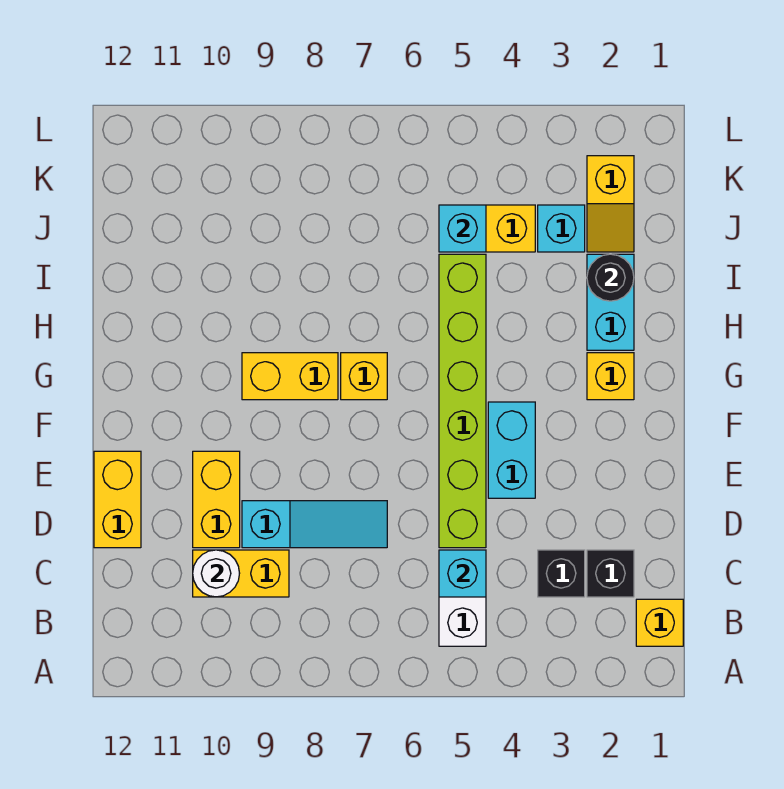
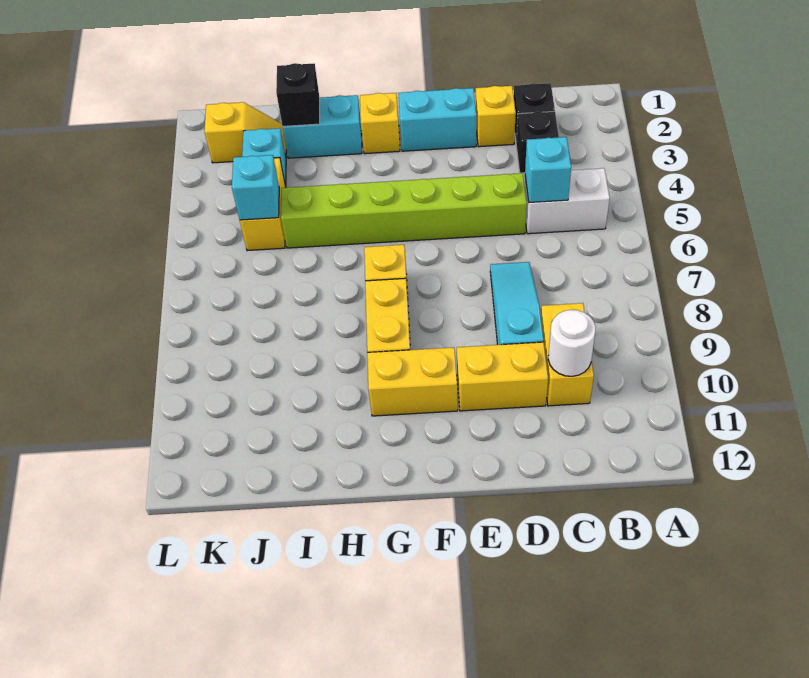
yellow 1x1 brick [636,599,683,646] -> yellow 1x1 brick moved to [476,86,516,147]
yellow 1x2 brick [94,451,141,548] -> yellow 1x2 brick moved to [367,347,458,416]
cyan 1x2 brick [488,402,535,498] -> cyan 1x2 brick moved to [398,88,476,151]
black 1x1 round brick [587,254,634,301] -> black 1x1 brick [276,63,320,126]

